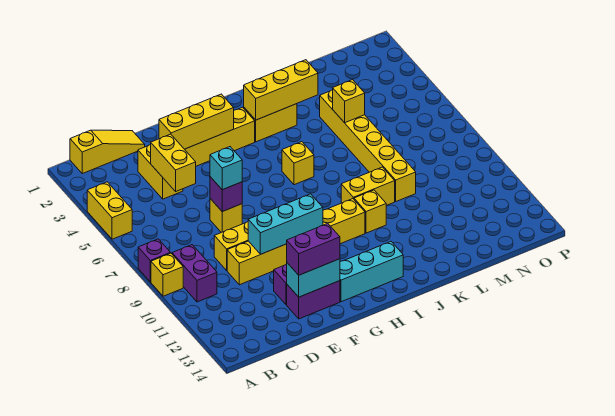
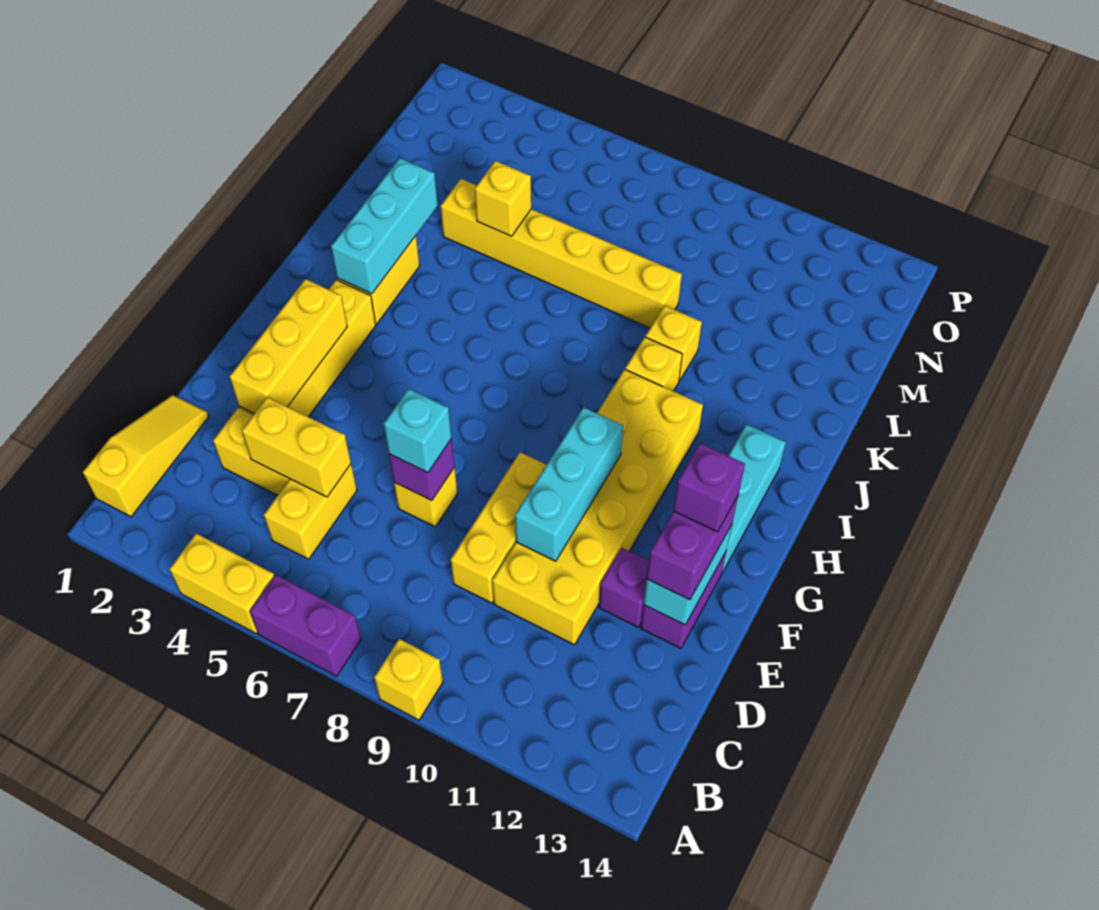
purple 1x1 brick [138,239,170,282] -> purple 1x1 brick moved to [673,443,745,532]
purple 1x2 brick [172,245,217,302] -> purple 1x2 brick moved to [250,575,361,676]
yellow 1x6 brick [227,199,365,285] -> yellow 2x6 brick [492,369,703,645]
yellow 1x3 brick [244,60,318,120] -> cyan 1x3 brick [331,158,438,294]
yellow 1x1 brick [282,142,314,185] -> yellow 1x1 brick moved to [646,306,702,381]
yellow 1x2 brick [341,167,395,206] -> yellow 1x2 brick moved to [264,464,357,559]

